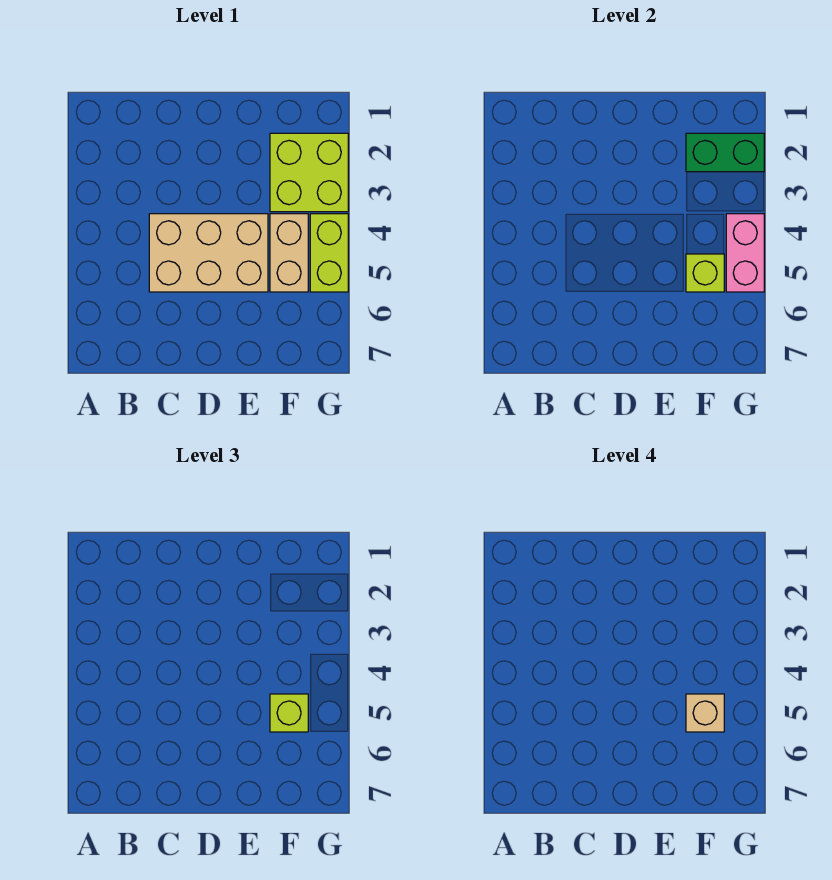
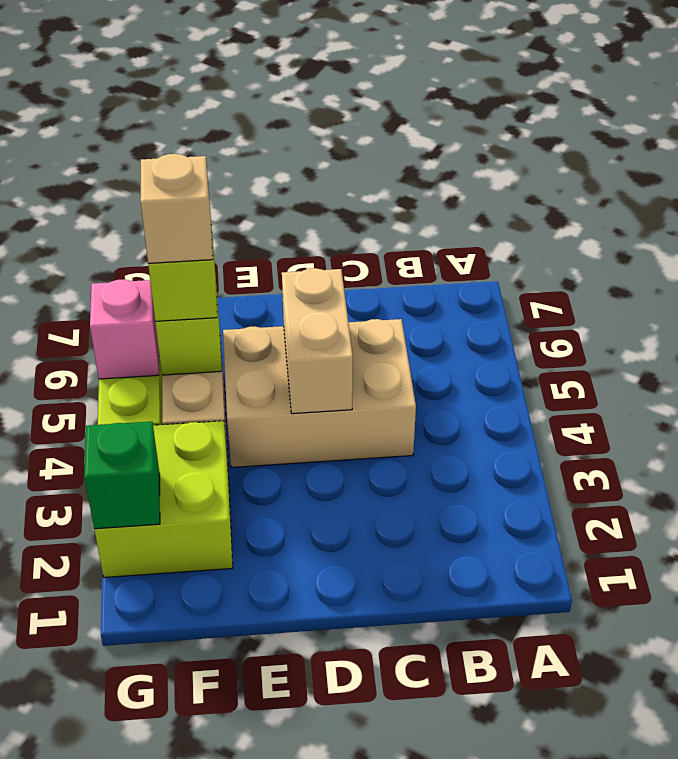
none -> tan 1x2 brick [282,268,353,414]
green 1x2 brick [686,133,764,172] -> green 1x1 brick [84,421,160,529]
pink 1x2 brick [726,214,764,292] -> pink 1x1 brick [90,279,159,379]

